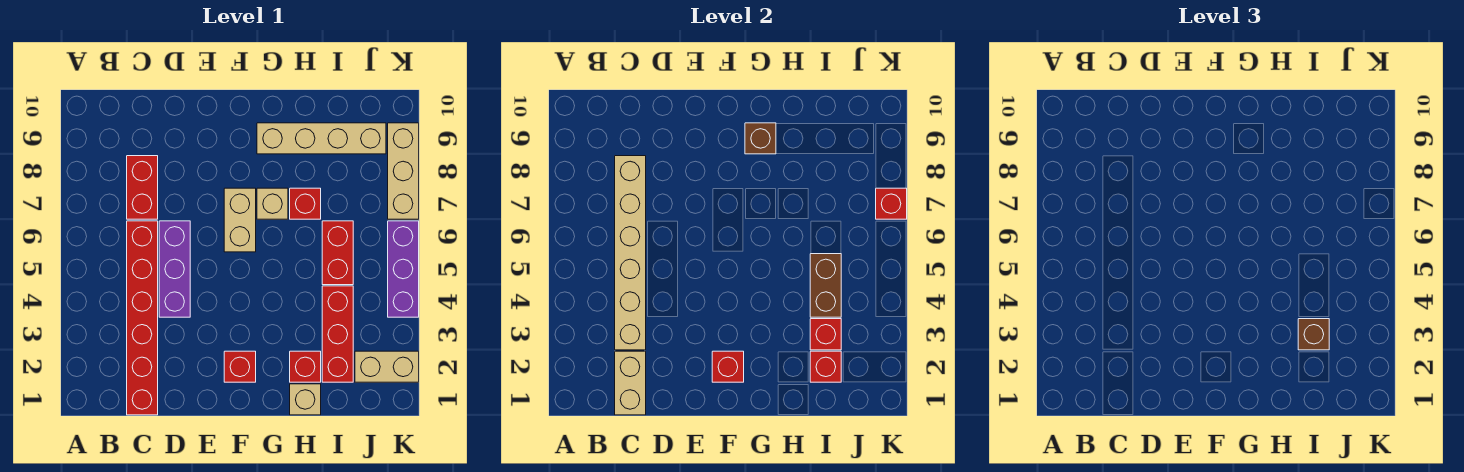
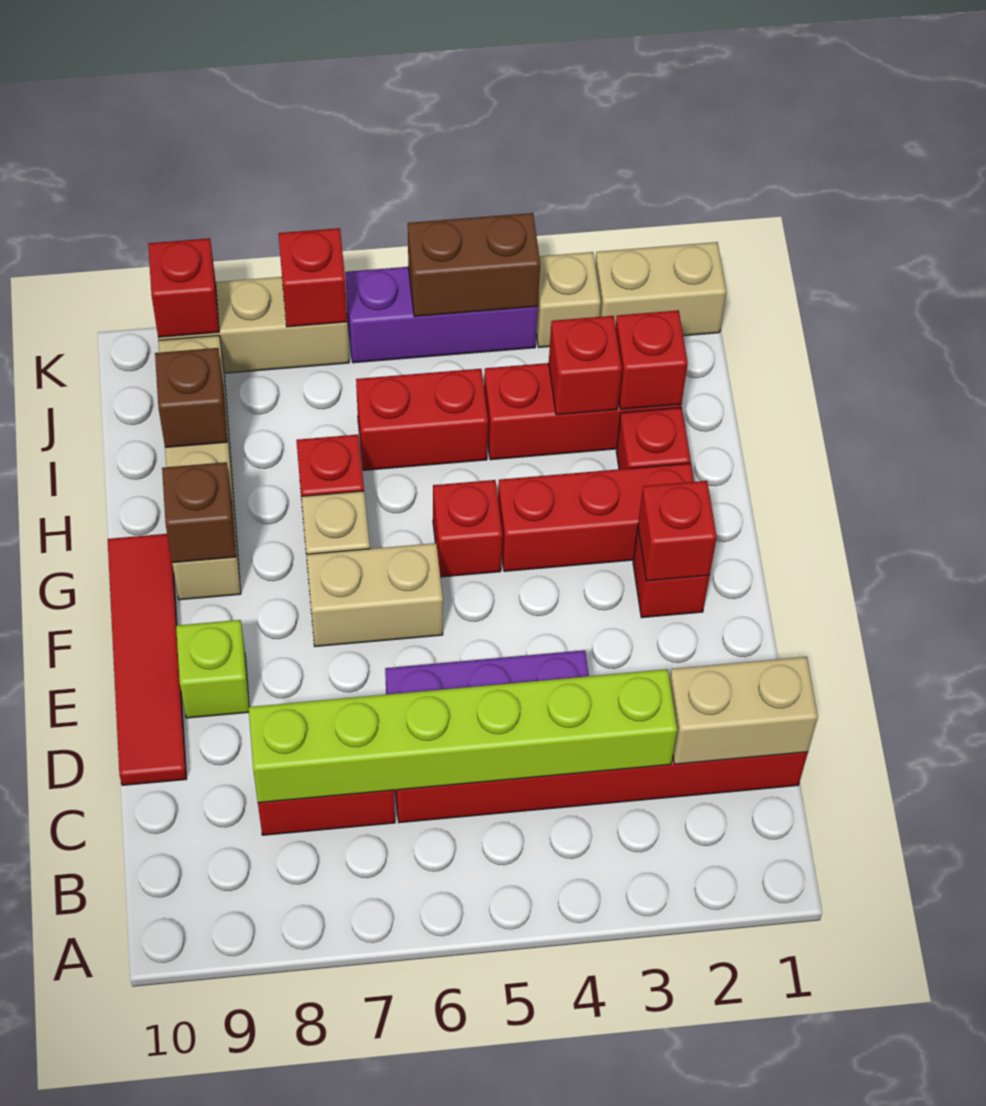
tan 1x6 brick [615,156,646,350] -> lime 1x6 brick [249,669,677,803]
none -> red 1x4 tile [108,534,187,785]
none -> lime 1x1 brick [176,620,249,718]
none -> red 1x3 brick [498,463,694,571]
none -> red 1x1 brick [433,480,502,577]
tan 1x1 brick [290,384,321,415] -> tan 1x1 brick moved to [536,252,601,347]
brown 1x1 brick [1298,319,1329,350] -> brown 1x1 brick moved to [155,348,227,447]
brown 1x2 brick [810,254,841,317] -> brown 1x2 brick moved to [408,213,540,317]
tan 1x2 brick [355,351,419,382] -> tan 1x2 brick turned to [595,242,726,336]
none -> red 1x1 brick [148,238,219,337]

